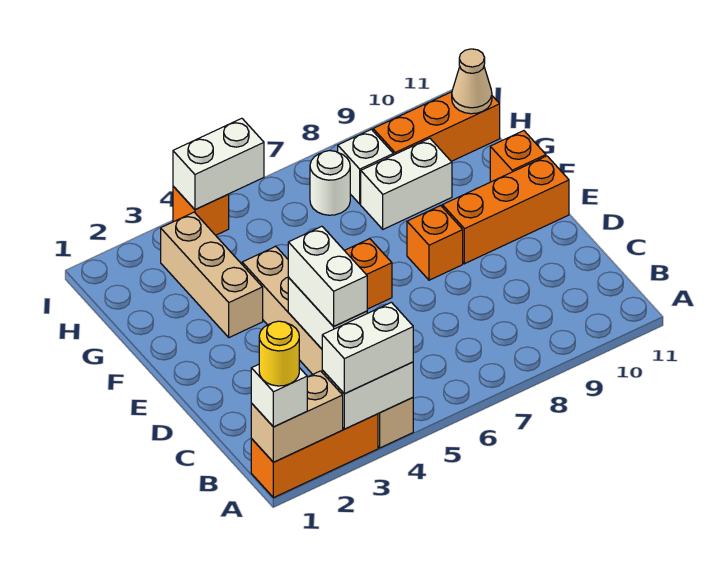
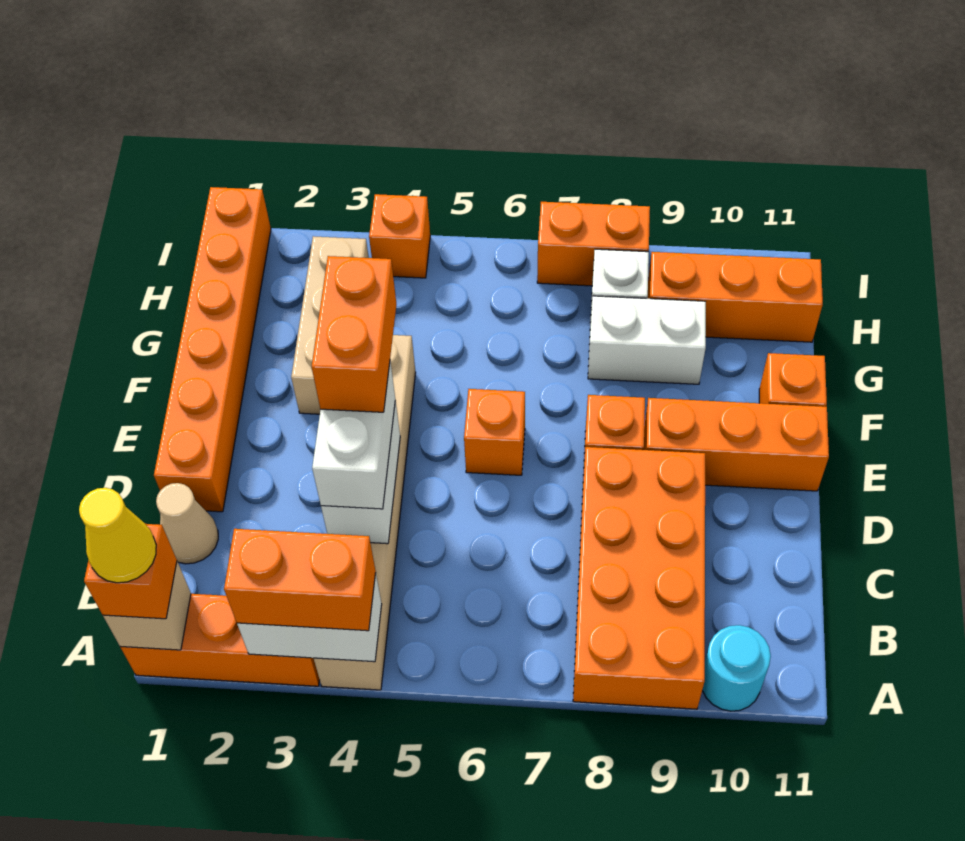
tan 1x2 brick [251,371,343,462] -> tan 1x1 brick [103,562,191,650]
white 1x1 brick [251,364,307,427] -> orange 1x1 brick [84,524,177,619]
yellow 1x1 round brick [259,321,299,386] -> yellow 1x1 cone [79,488,156,583]
white 1x2 brick [322,302,413,394] -> orange 1x2 brick [224,529,376,631]
none -> orange 2x4 brick [573,447,705,709]
none -> cyan 1x1 round brick [702,625,771,711]
none -> orange 1x6 brick [154,187,271,512]
none -> orange 1x2 brick [312,256,397,412]
white 1x1 round brick [310,151,350,215] -> none
tan 1x1 cone [452,49,492,114] -> tan 1x1 cone moved to [156,483,218,564]
white 1x2 brick [173,118,264,210] -> none
none -> orange 1x2 brick [537,202,650,286]

